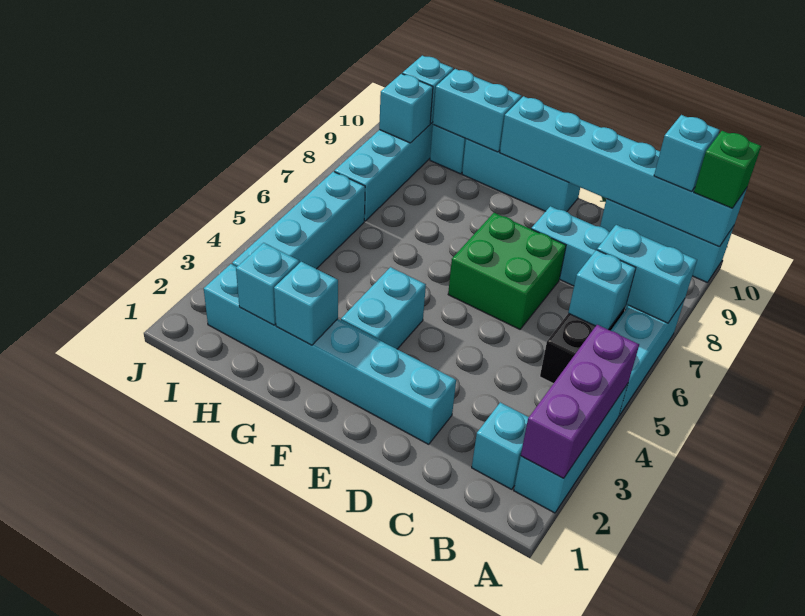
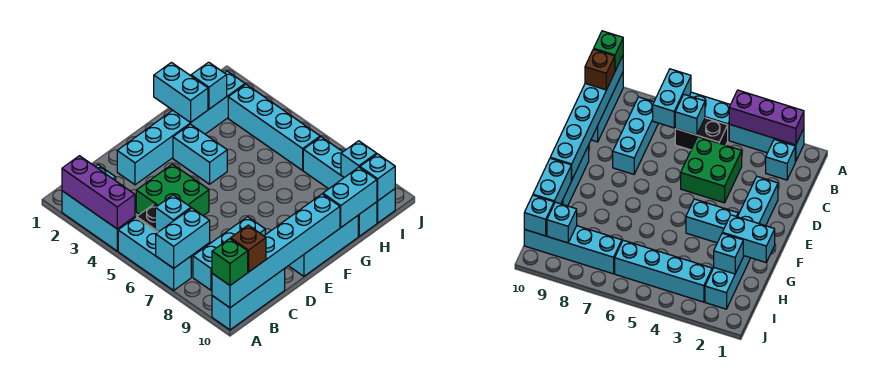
cyan 1x1 brick [654,115,719,191] -> brown 1x1 brick [231,225,266,272]
green 2x2 brick [448,213,566,329] -> green 2x2 brick moved to [136,164,209,216]
cyan 1x1 brick [274,262,338,345] -> cyan 1x2 brick [154,62,208,122]

